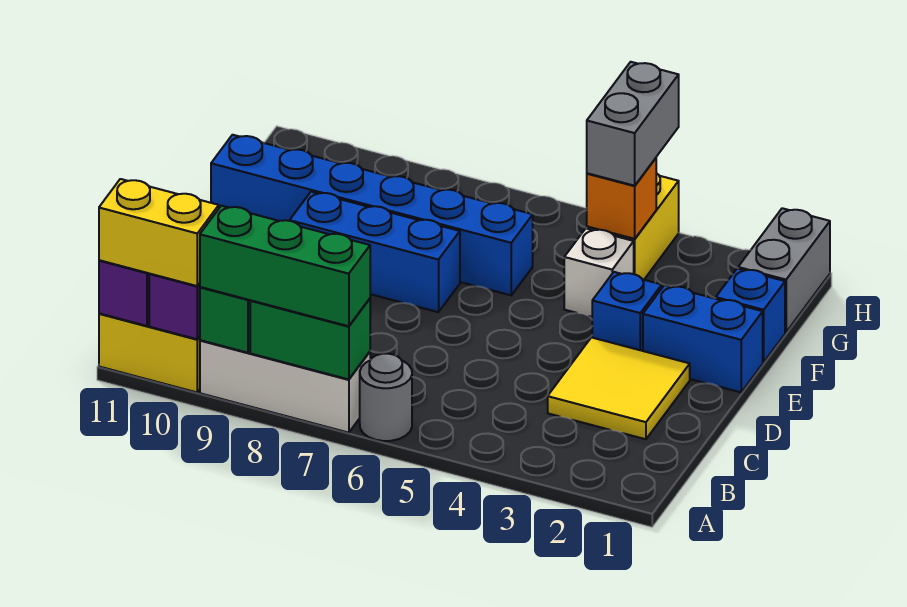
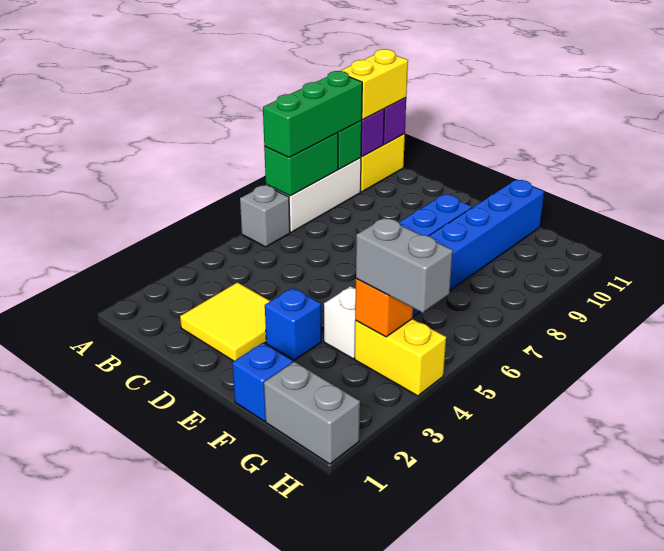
grey 1x1 round brick [360,354,412,441] -> grey 1x1 brick [240,185,290,247]
blue 1x2 brick [643,285,763,392] -> none

